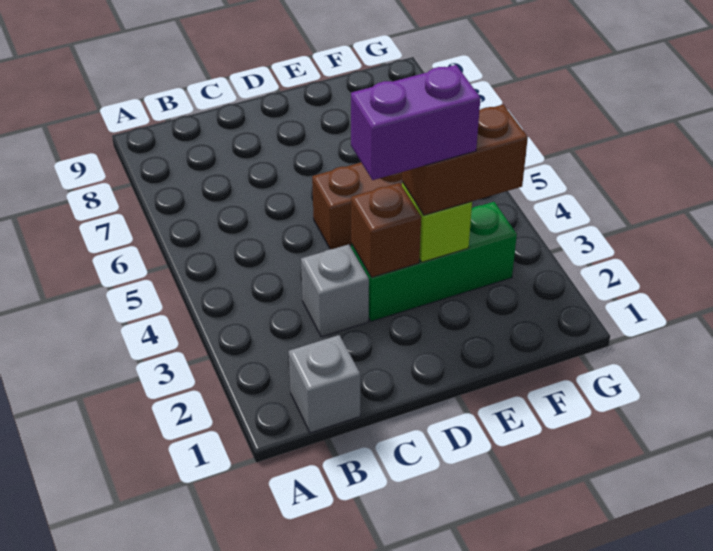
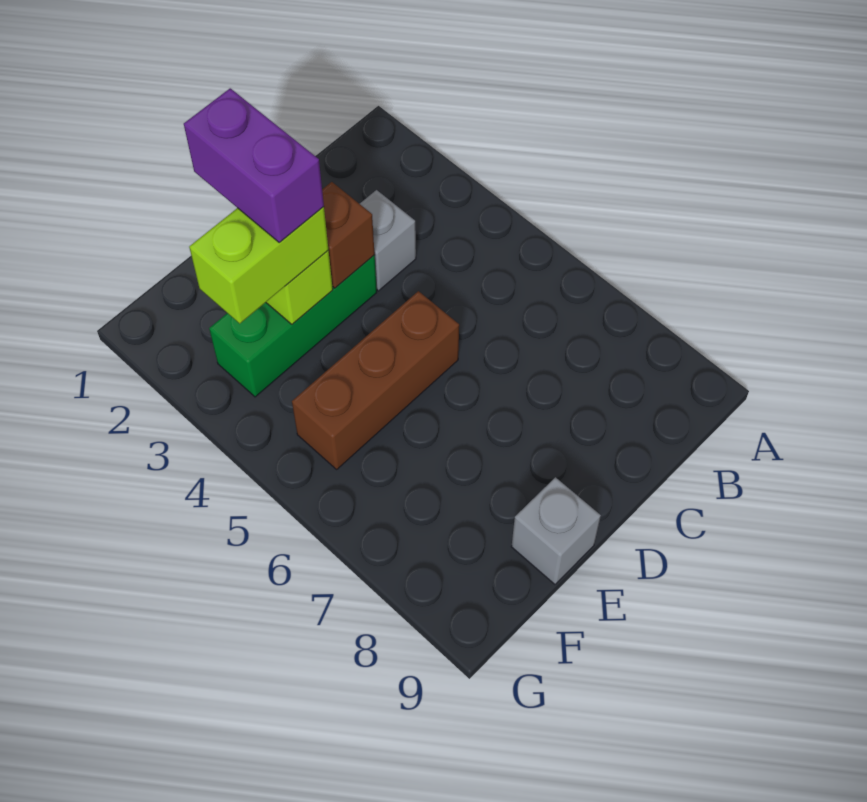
grey 1x1 brick [289,335,360,433] -> grey 1x1 brick moved to [511,477,601,584]
purple 1x2 brick [351,65,480,180] -> purple 1x2 brick turned to [184,88,324,242]
brown 1x2 brick [402,105,528,215] -> lime 1x2 brick [189,207,328,324]

